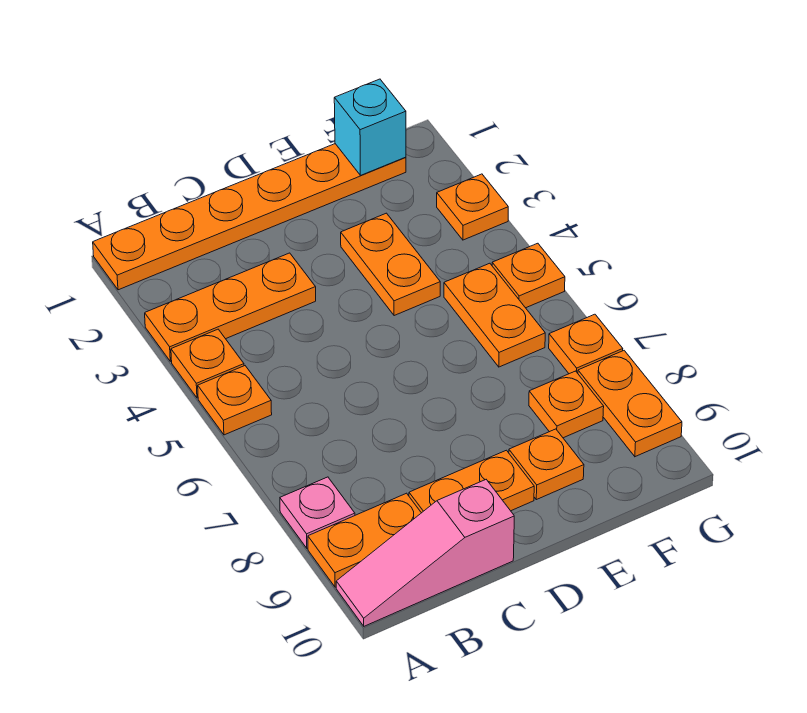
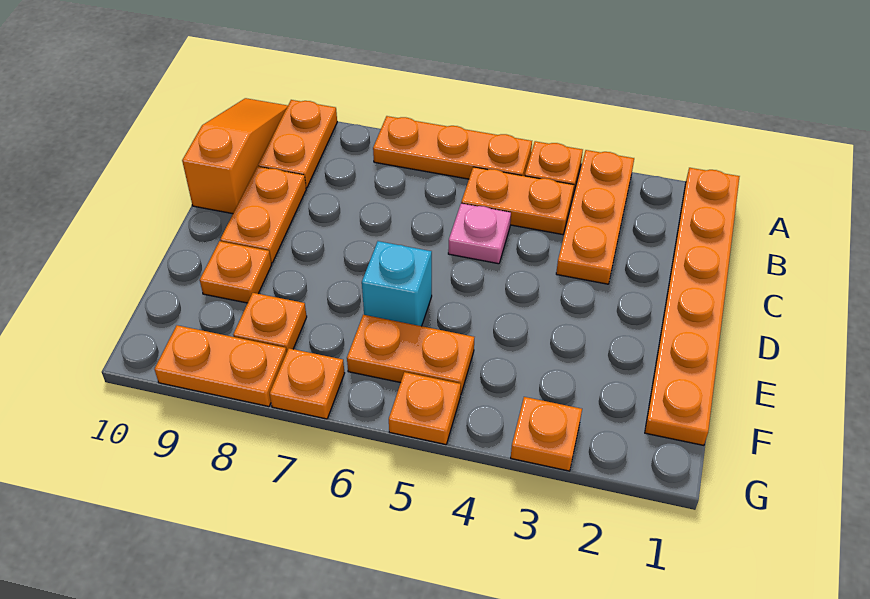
orange 1x1 plate [198,366,272,435] -> orange 1x3 plate [373,116,532,179]
pink 1x1 plate [280,477,355,548] -> pink 1x1 plate moved to [448,203,511,264]
pink 1x3 slope [336,480,514,626] -> orange 1x3 slope [182,98,288,214]
orange 1x2 plate [341,213,440,316] -> orange 1x2 plate moved to [461,167,574,235]
cyan 1x1 brick [334,79,406,175] -> cyan 1x1 brick moved to [362,241,432,326]

